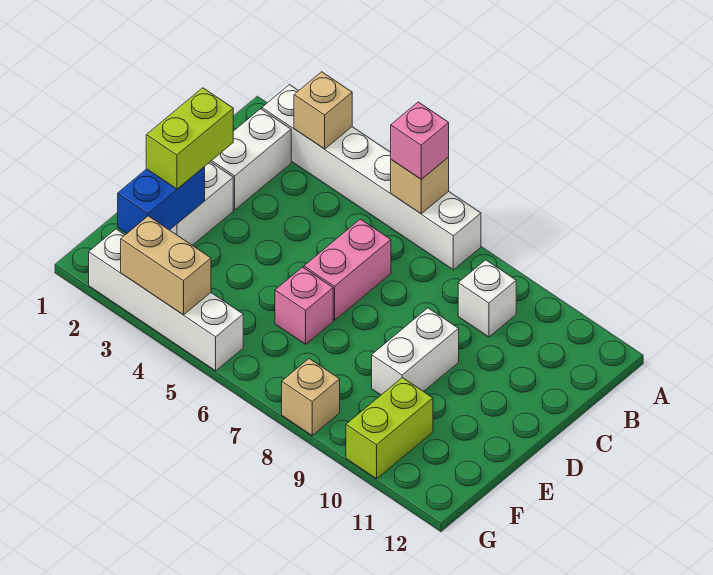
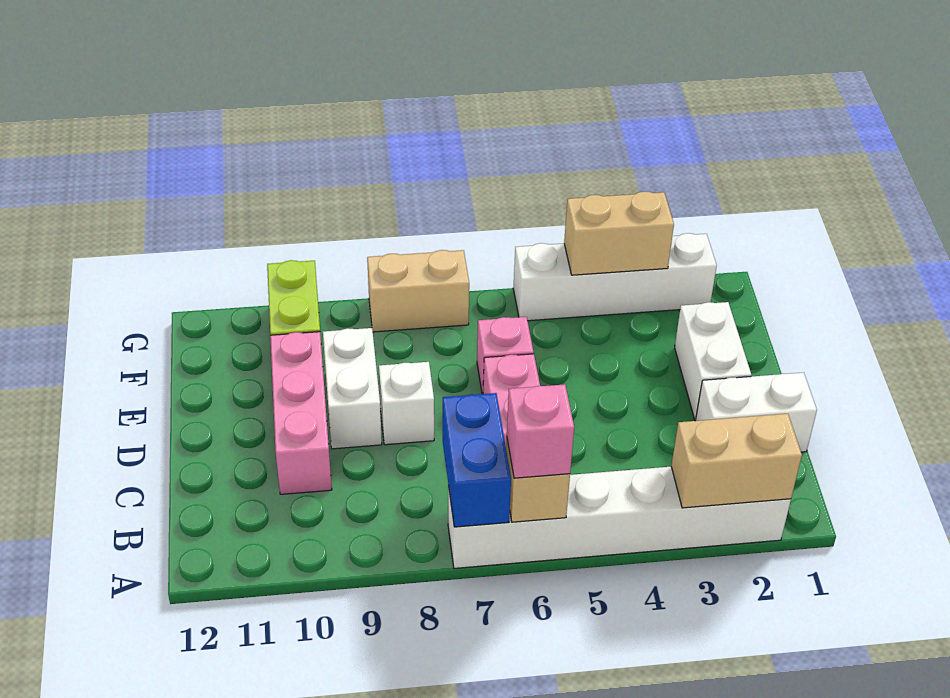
tan 1x1 brick [294,72,352,149] -> tan 1x2 brick [671,414,802,508]
white 1x2 brick [210,109,291,210] -> white 1x2 brick turned to [696,372,817,452]
white 1x1 brick [458,260,516,337] -> white 1x1 brick moved to [379,362,434,445]
none -> pink 1x3 brick [270,332,332,494]
lime 1x2 brick [146,88,233,189] -> none
blue 1x2 brick [118,167,205,233] -> blue 1x2 brick moved to [443,393,511,527]
tan 1x1 brick [282,359,340,435] -> tan 1x2 brick [367,250,469,332]

